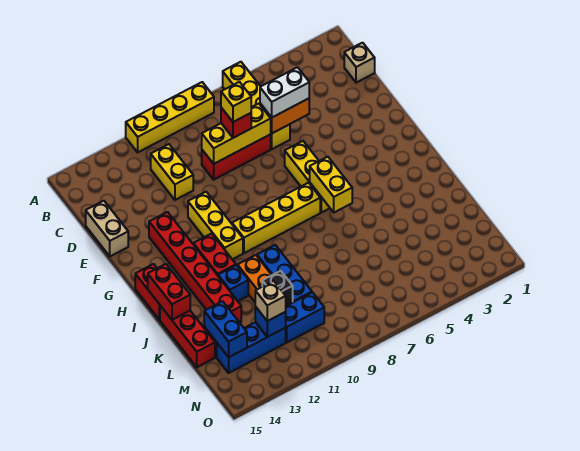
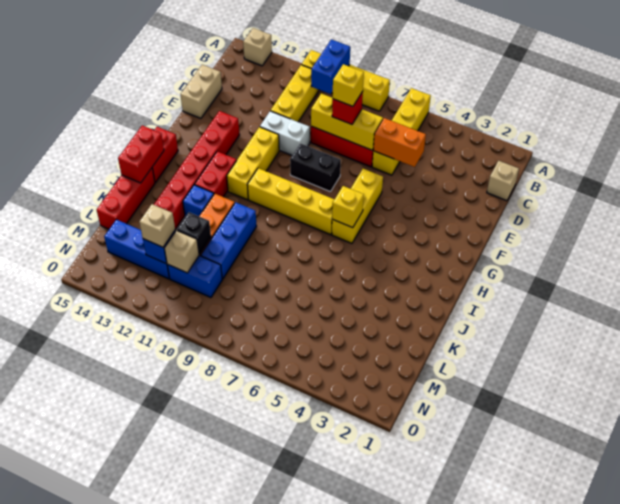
none -> tan 1x1 brick [243,28,272,66]
yellow 1x2 brick [151,144,193,200] -> yellow 1x3 brick [271,65,319,122]
white 1x2 brick [260,67,309,117] -> white 1x2 brick moved to [260,111,310,155]
none -> black 1x2 brick [290,143,341,192]
yellow 1x2 brick [310,157,352,212] -> yellow 1x1 brick [332,186,364,228]
blue 1x2 brick [204,301,247,357] -> blue 1x2 brick moved to [311,39,350,94]
none -> tan 1x1 brick [164,231,199,273]

